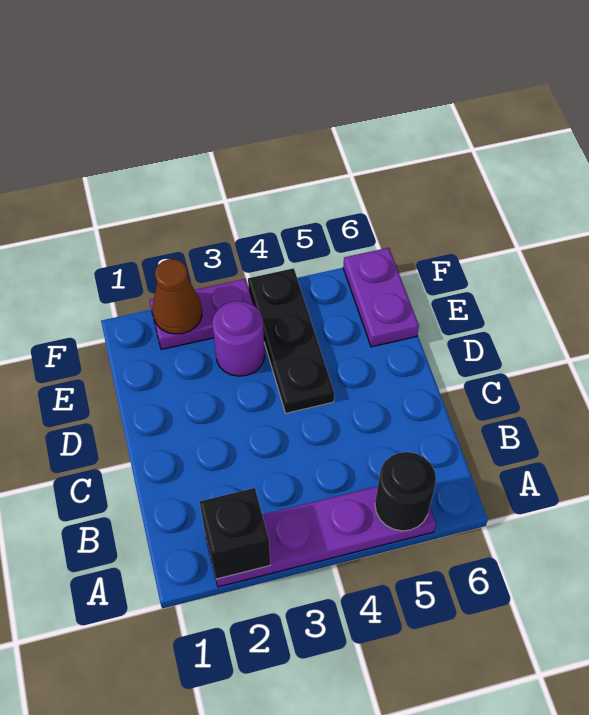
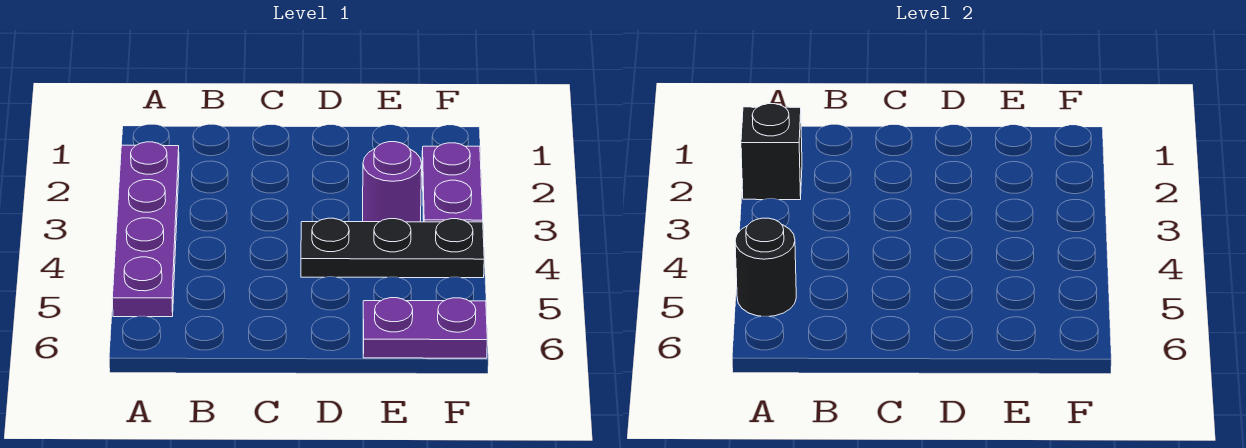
brown 1x1 cone [153,259,202,334] -> none

